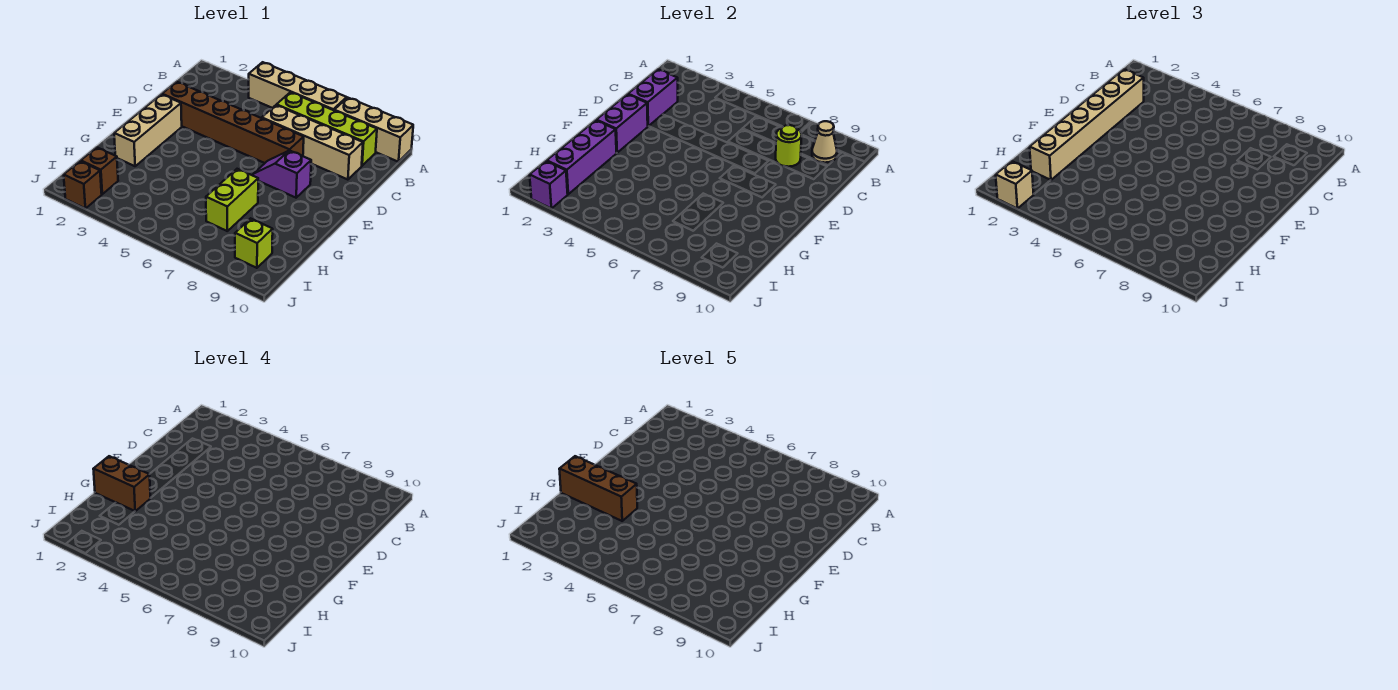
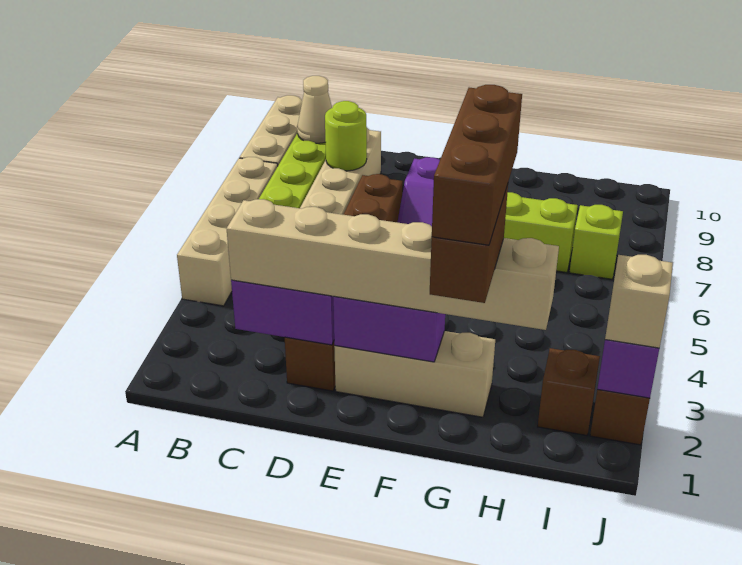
purple 1x3 brick [547,120,616,194] -> none
lime 1x1 brick [235,218,273,268] -> lime 1x1 brick moved to [570,205,623,279]

